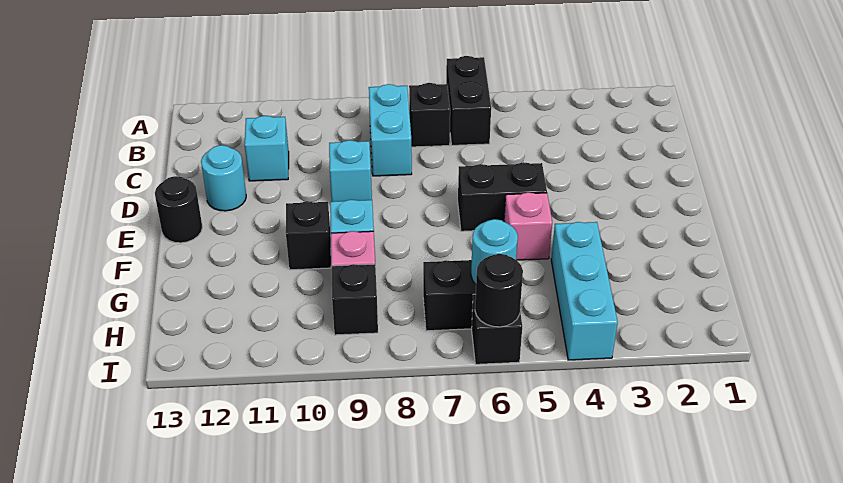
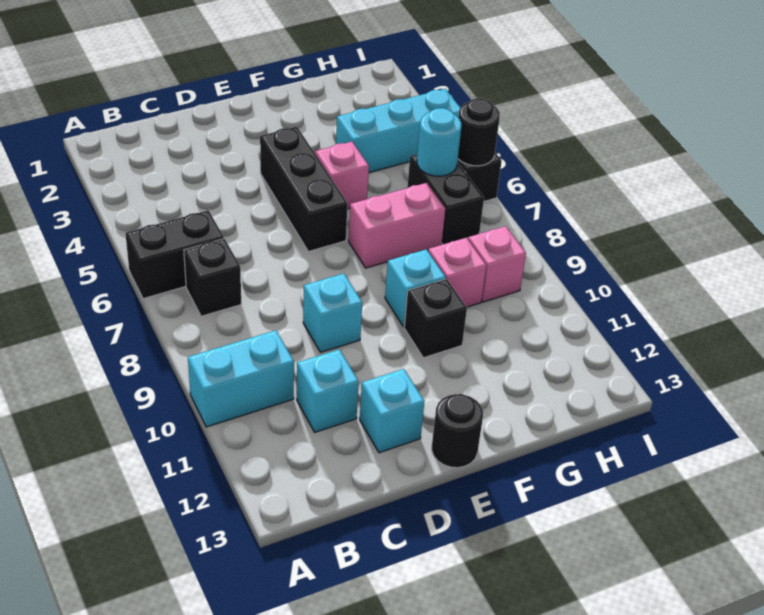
cyan 1x2 brick [369,84,412,176] -> cyan 1x2 brick moved to [188,330,294,427]
cyan 1x1 round brick [201,145,246,211] -> cyan 1x1 brick [360,369,424,453]
black 1x2 brick [458,162,547,231] -> black 1x3 brick [260,127,347,251]
none -> pink 1x2 brick [349,183,445,268]
black 1x1 brick [331,264,378,335] -> pink 1x1 brick [468,226,526,302]

